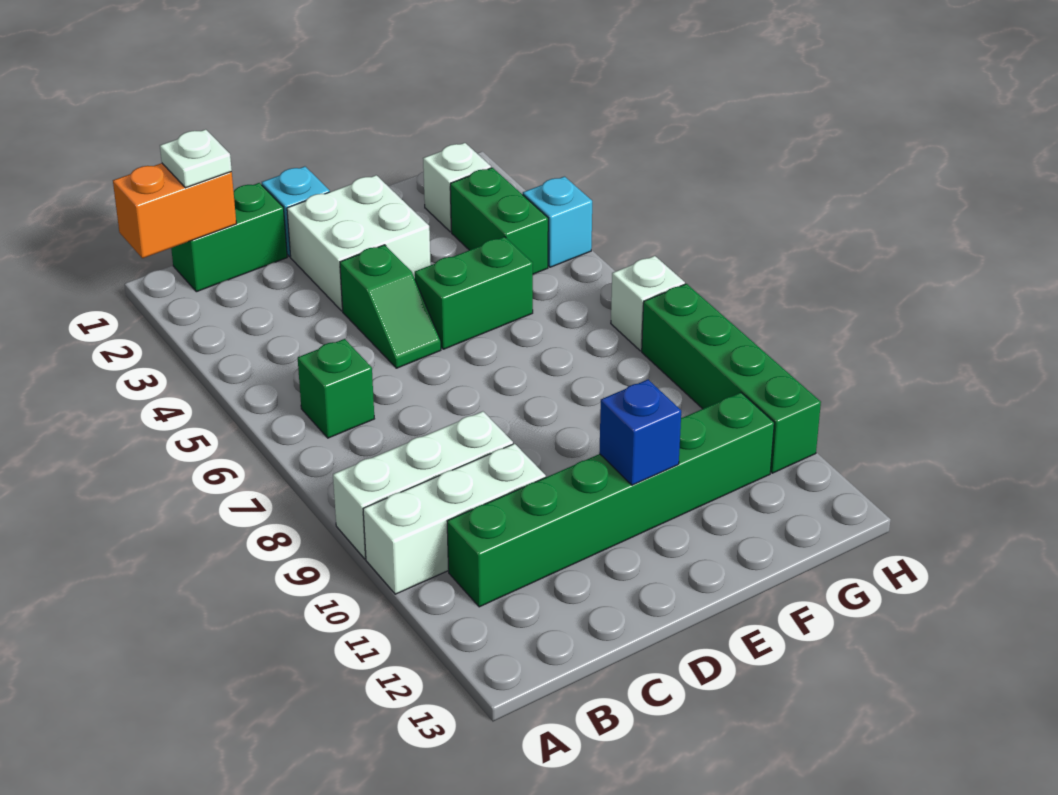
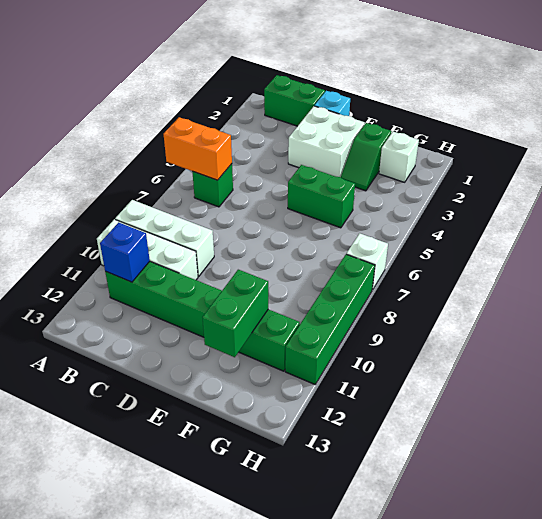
orange 1x2 brick [113,163,236,258] -> orange 1x2 brick moved to [164,117,232,180]
white 1x1 plate [160,129,232,188] -> none
green 1x2 slope [340,245,441,368] -> green 1x2 slope moved to [341,123,392,191]
blue 1x1 brick [599,380,681,485] -> blue 1x1 brick moved to [100,222,150,282]
green 1x2 brick [450,168,548,274] -> green 1x2 brick moved to [203,270,268,357]
cyan 1x1 brick [523,176,592,267] -> none

